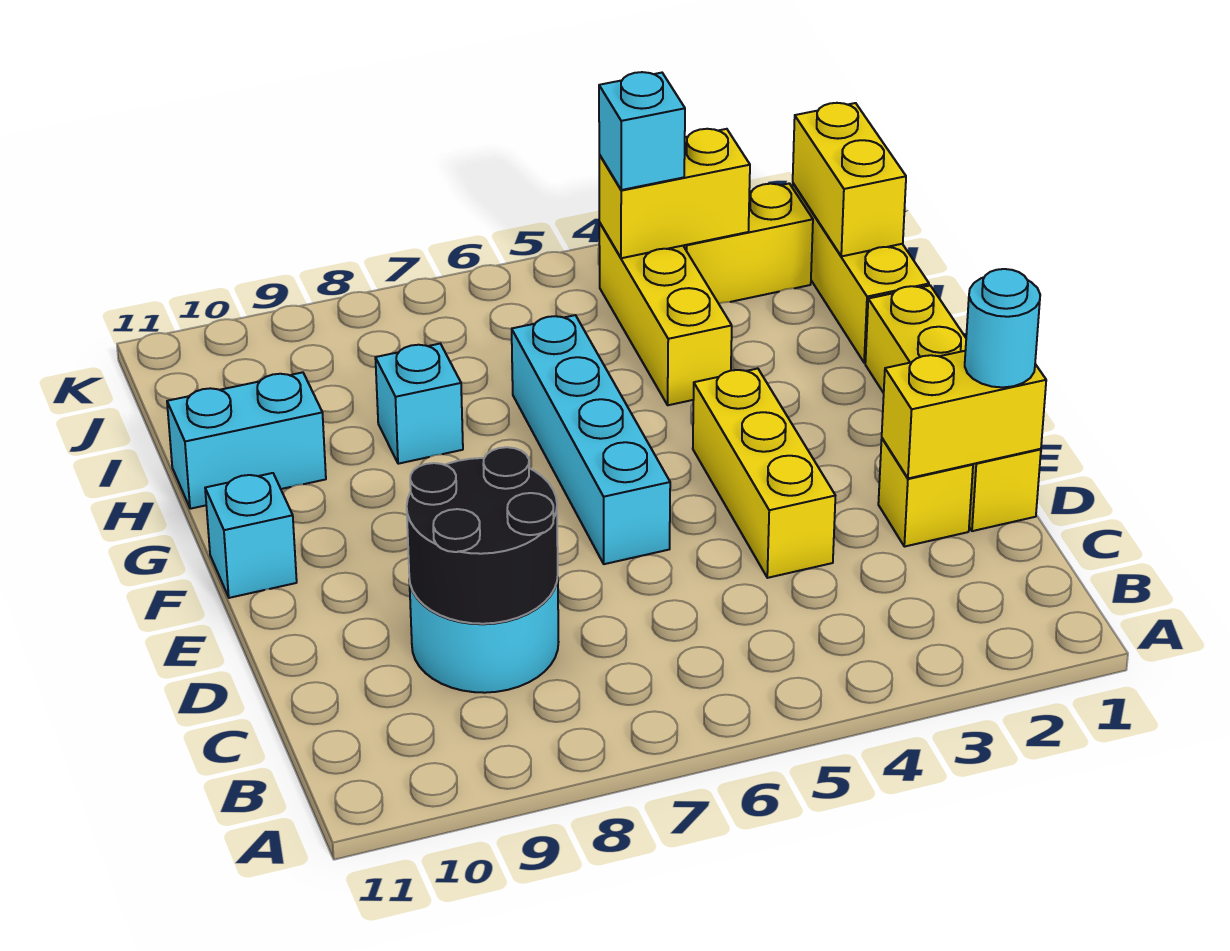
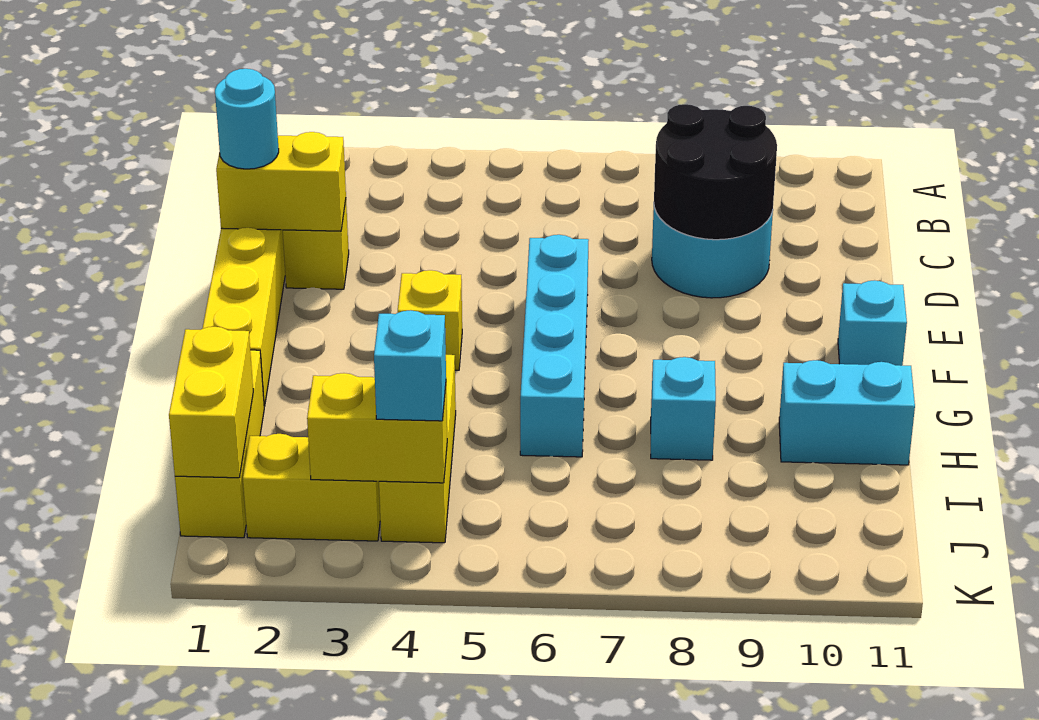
yellow 1x3 brick [693,369,835,578] -> yellow 1x1 brick [398,270,462,370]

